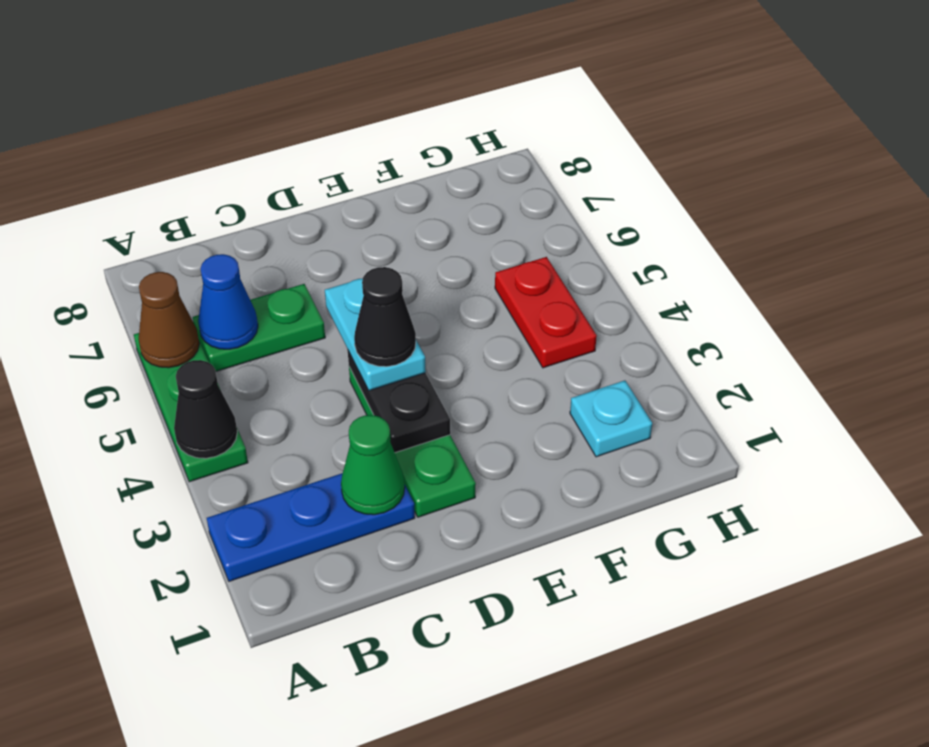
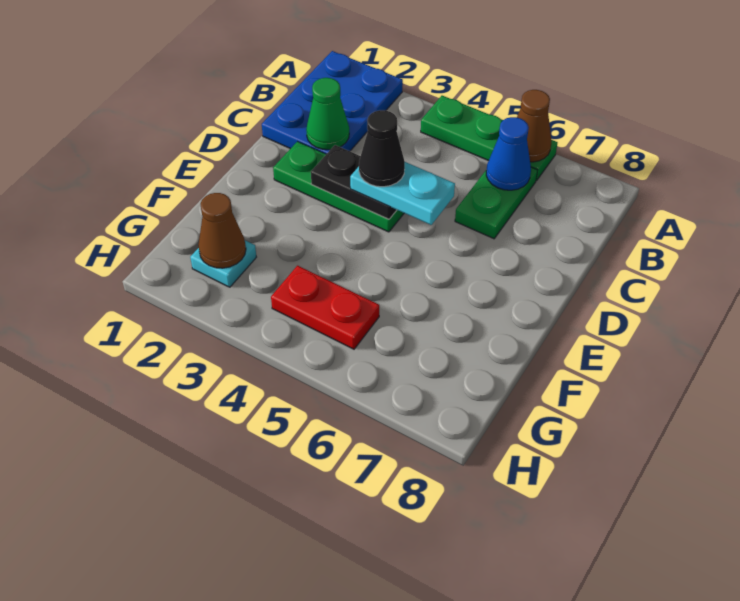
blue 1x3 plate [207,473,415,581] -> blue 2x3 plate [262,51,403,154]
black 1x1 cone [174,360,237,458] -> none
none -> brown 1x1 cone [198,193,246,268]

